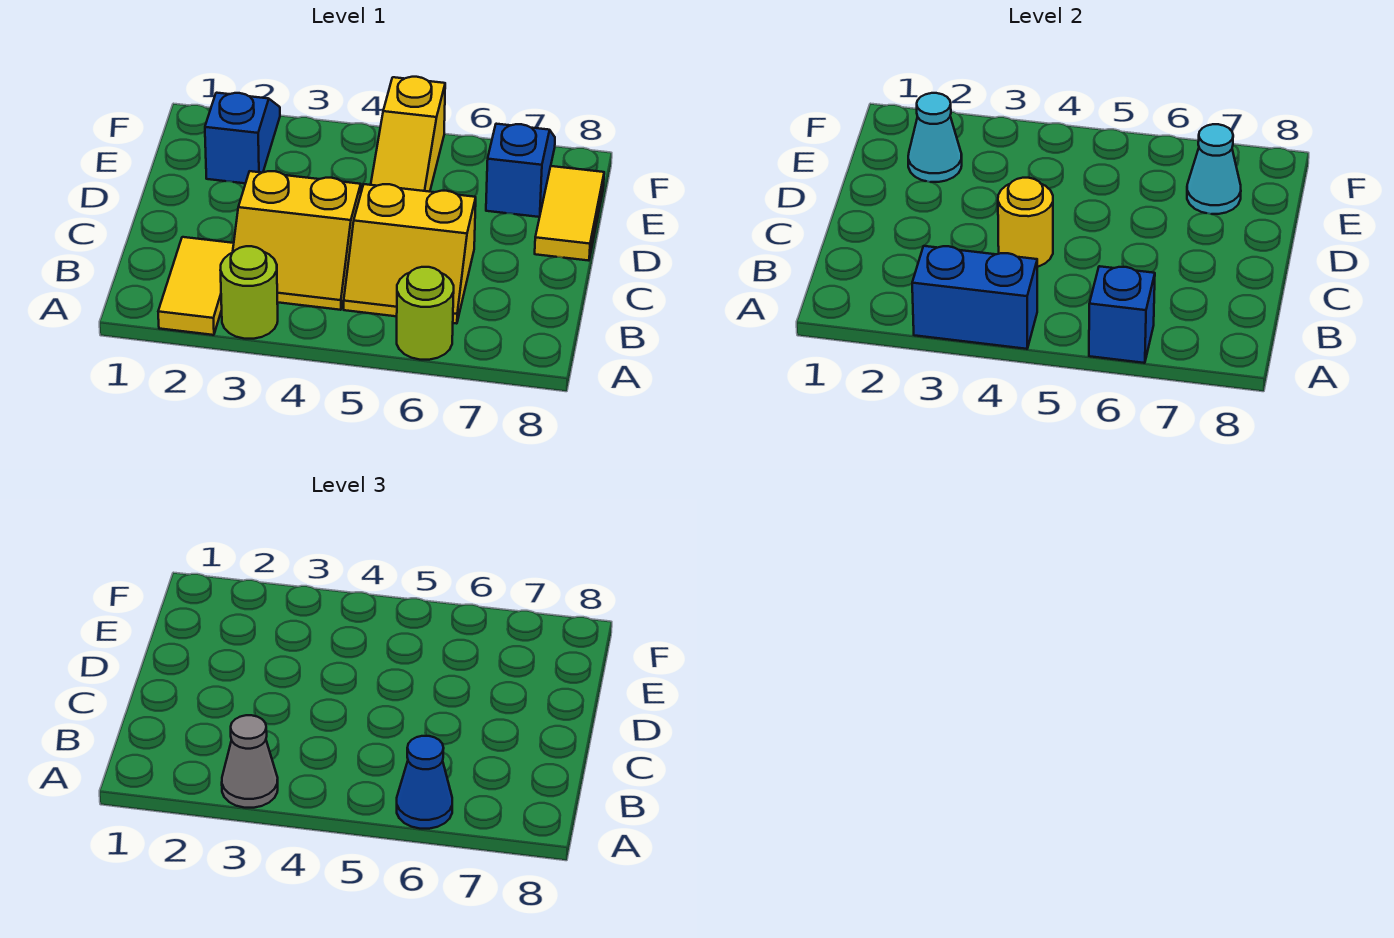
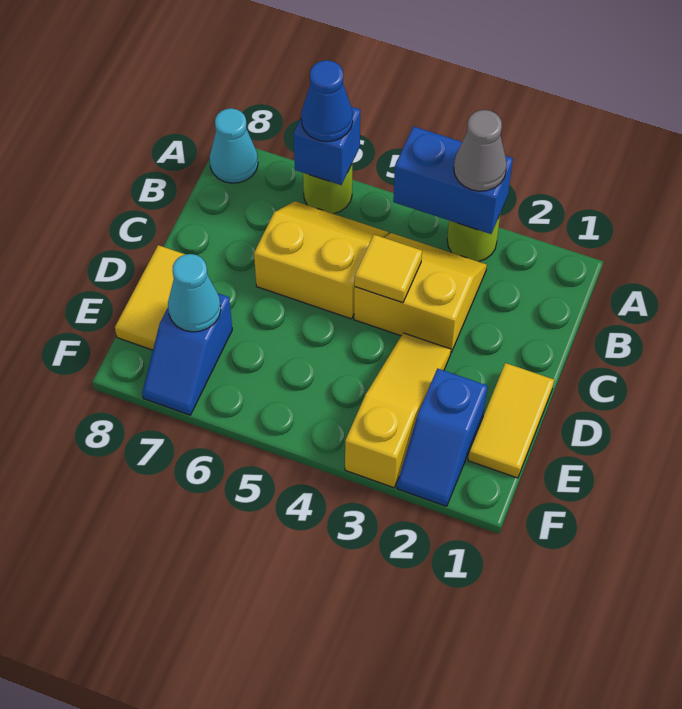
yellow 1x2 tile [158,237,234,335] -> yellow 1x2 tile moved to [468,363,554,478]
yellow 1x1 round brick [998,178,1053,267] -> yellow 1x1 tile [355,235,422,303]
yellow 1x3 slope [371,77,445,192] -> yellow 1x3 slope moved to [345,333,451,488]
cyan 1x1 cone [908,93,962,182] -> cyan 1x1 cone moved to [210,108,258,183]

